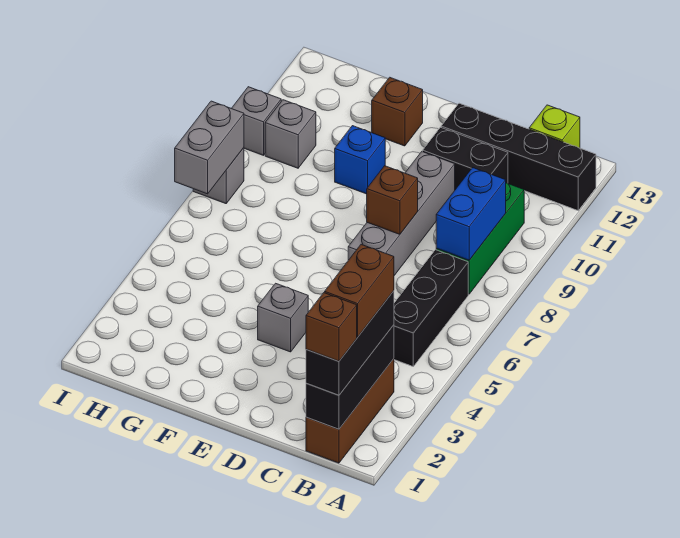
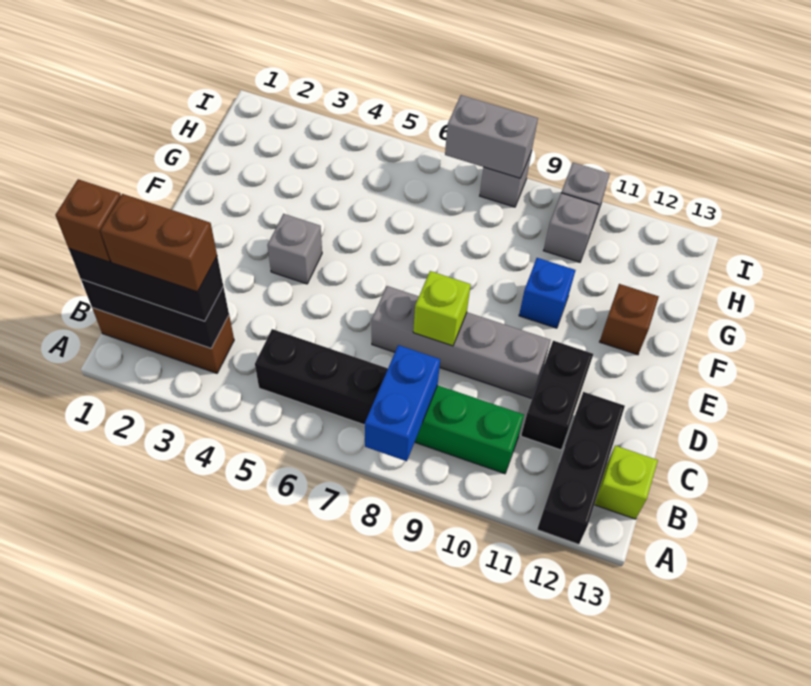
black 1x4 brick [441,103,596,210] -> black 1x3 brick [537,392,625,544]
blue 1x2 brick [436,168,506,260] -> blue 1x2 brick turned to [365,345,440,461]
brown 1x1 brick [367,166,418,234] -> lime 1x1 brick [413,271,471,346]

